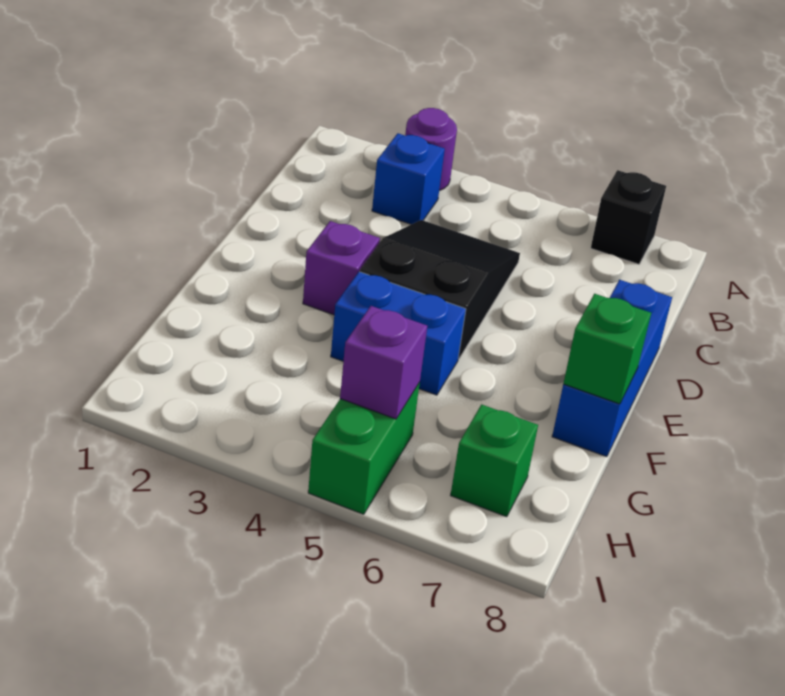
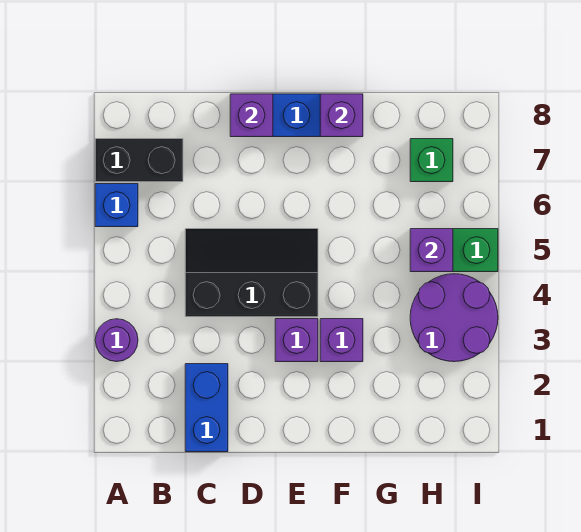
black 1x1 brick [591,170,666,264] -> black 1x2 brick [95,139,183,182]
blue 1x1 brick [372,133,445,224] -> blue 1x1 brick moved to [95,184,138,227]
black 2x3 slope [360,220,520,359] -> black 2x3 slope turned to [185,229,318,317]
none -> purple 1x1 brick [230,94,273,137]
none -> purple 1x1 brick [320,319,363,362]
blue 1x2 brick [331,272,466,395] -> blue 1x2 brick moved to [185,364,228,452]
green 1x1 brick [563,294,651,404] -> purple 1x1 brick [320,94,363,137]
none -> purple 2x2 round brick [410,274,498,362]

